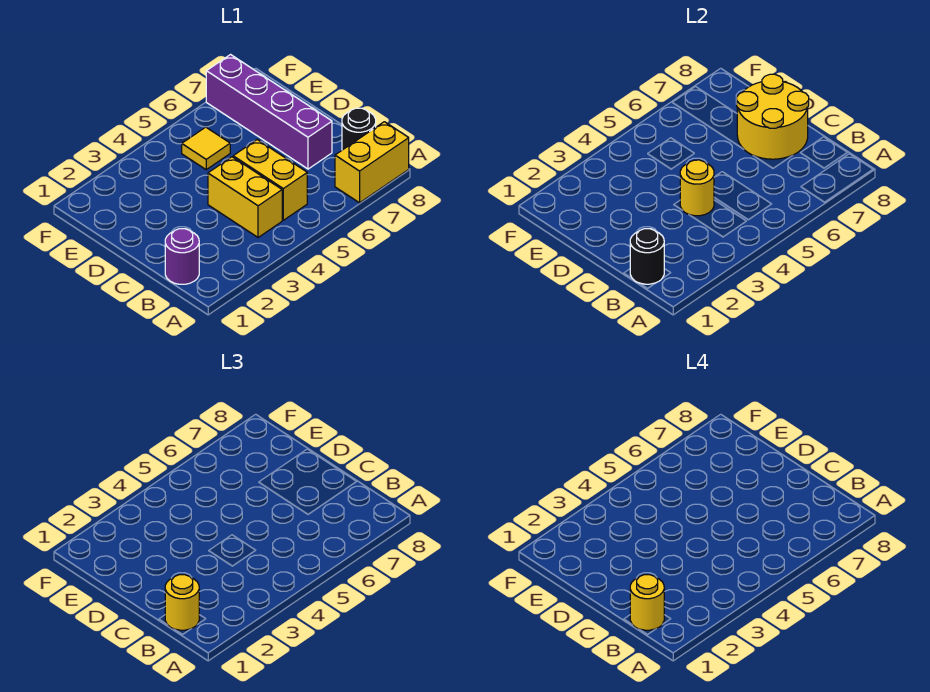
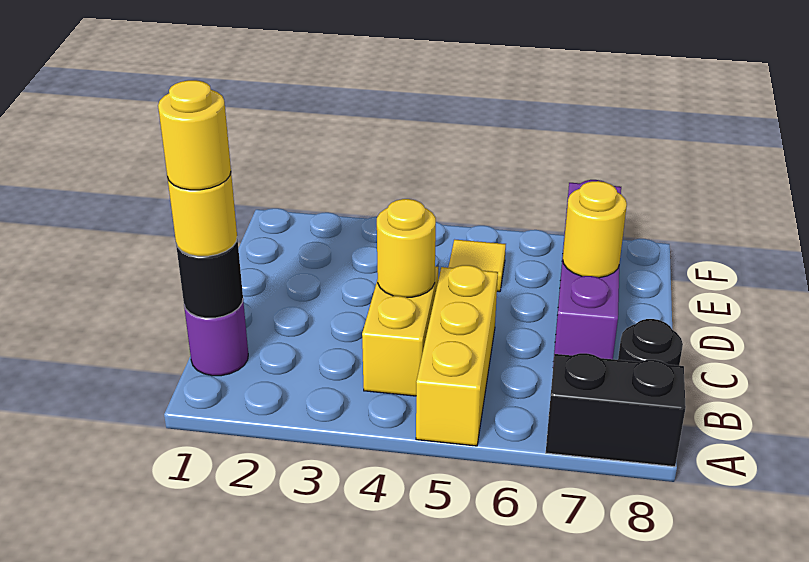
yellow 1x2 brick [335,122,409,203] -> black 1x2 brick [546,353,686,467]
yellow 1x2 brick [233,140,307,220] -> yellow 1x3 brick [416,265,498,446]
yellow 2x2 round brick [737,74,809,159] -> yellow 1x1 round brick [563,181,627,278]

